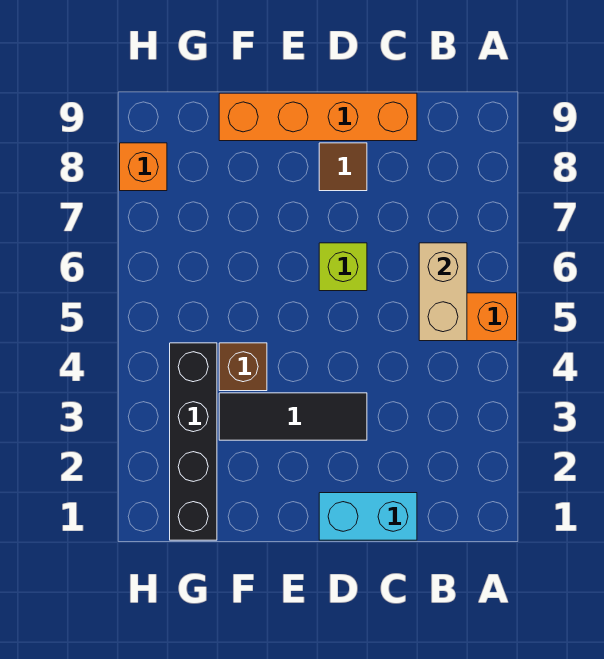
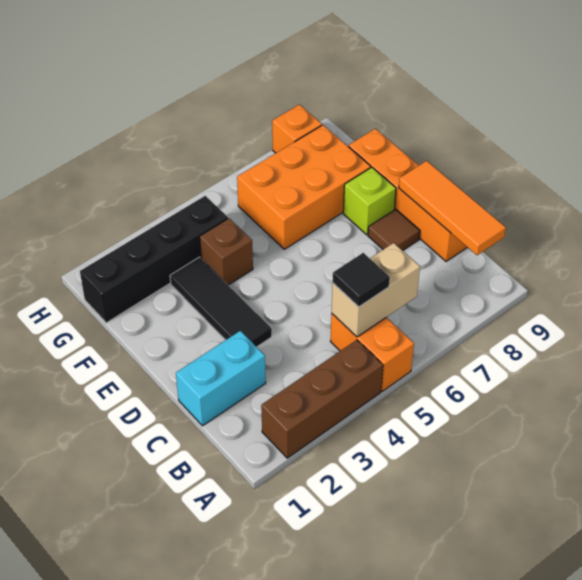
none -> brown 1x3 brick [261,340,383,458]
none -> black 1x1 tile [333,253,390,307]
none -> orange 1x3 tile [399,161,506,255]
cyan 1x2 brick [319,493,417,540] -> cyan 1x2 brick turned to [176,331,266,426]
lime 1x1 brick [319,243,367,291] -> lime 1x1 brick moved to [343,167,396,235]
none -> orange 2x3 brick [237,125,371,249]

